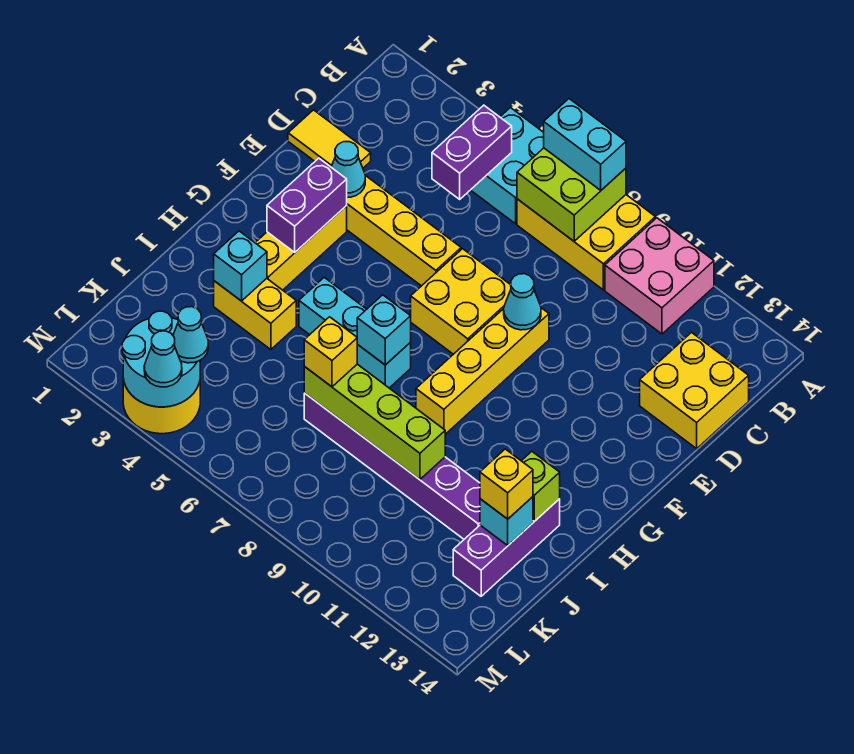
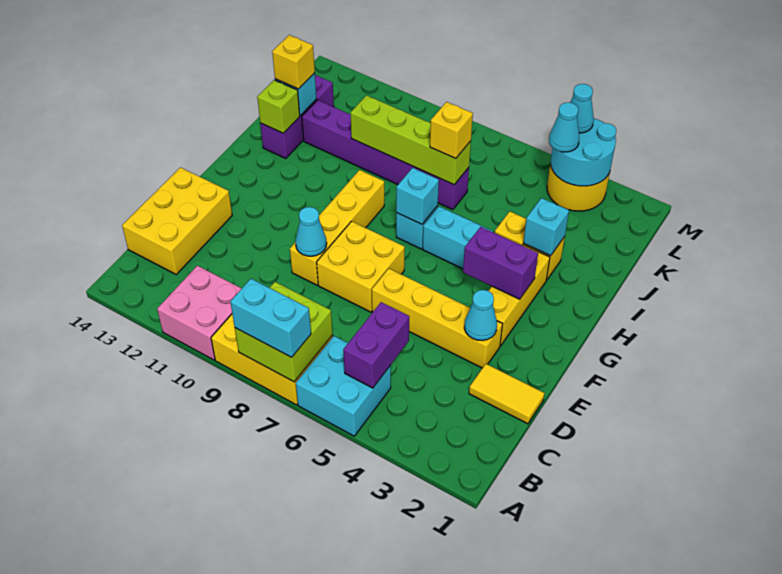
yellow 2x2 brick [640,333,749,449] -> yellow 2x3 brick [122,168,232,274]
purple 1x2 brick [267,158,347,252] -> purple 1x2 brick turned to [463,227,538,299]

